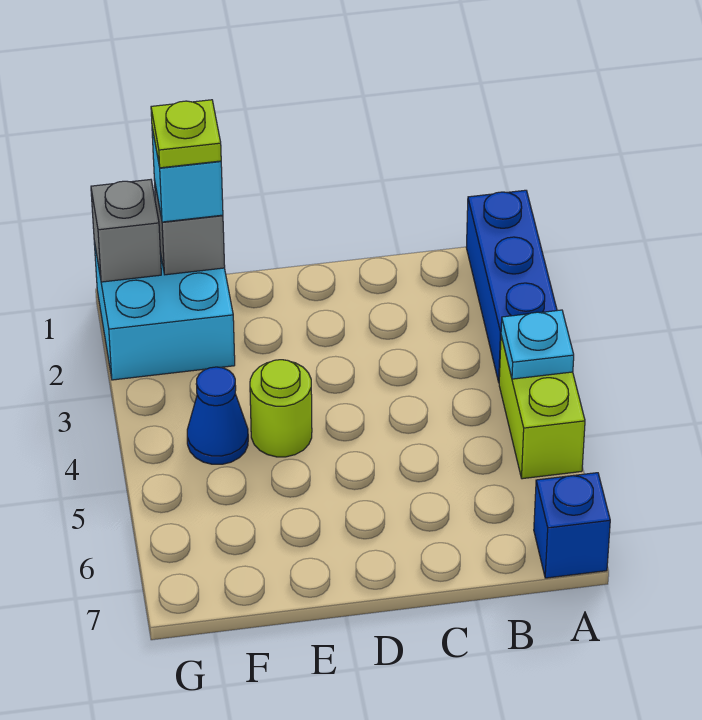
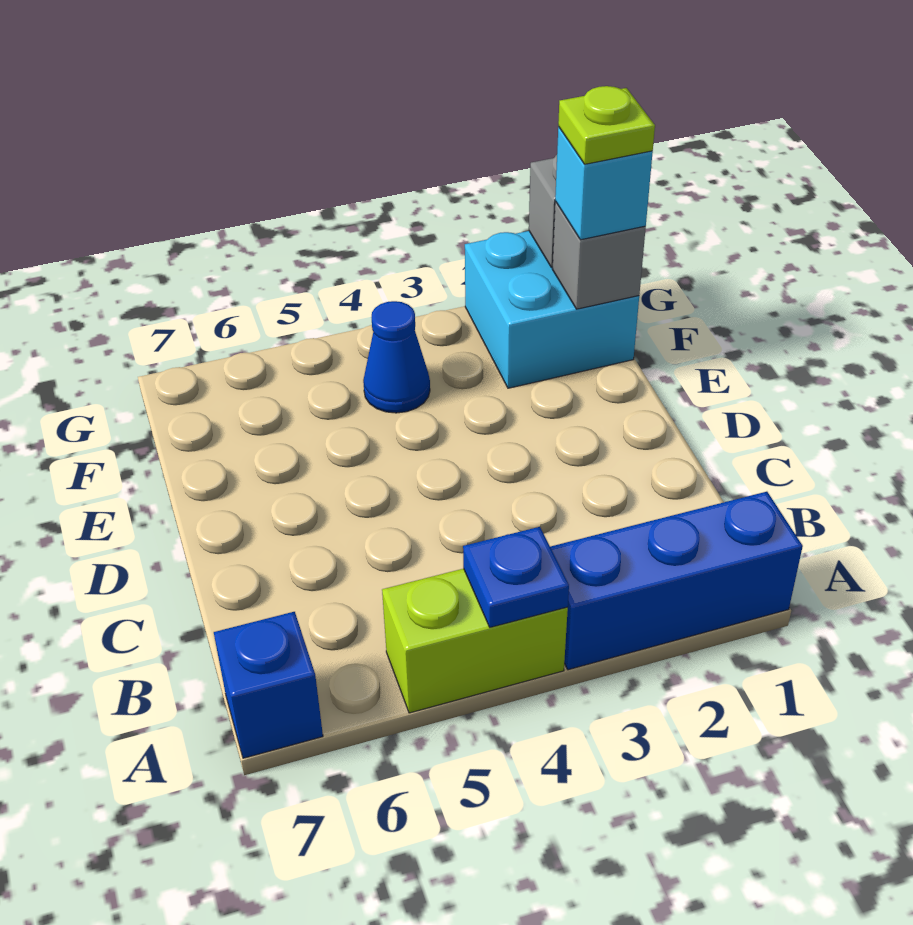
cyan 1x1 plate [501,310,574,379] -> blue 1x1 plate [463,527,569,627]
lime 1x1 round brick [250,360,312,457] -> none

